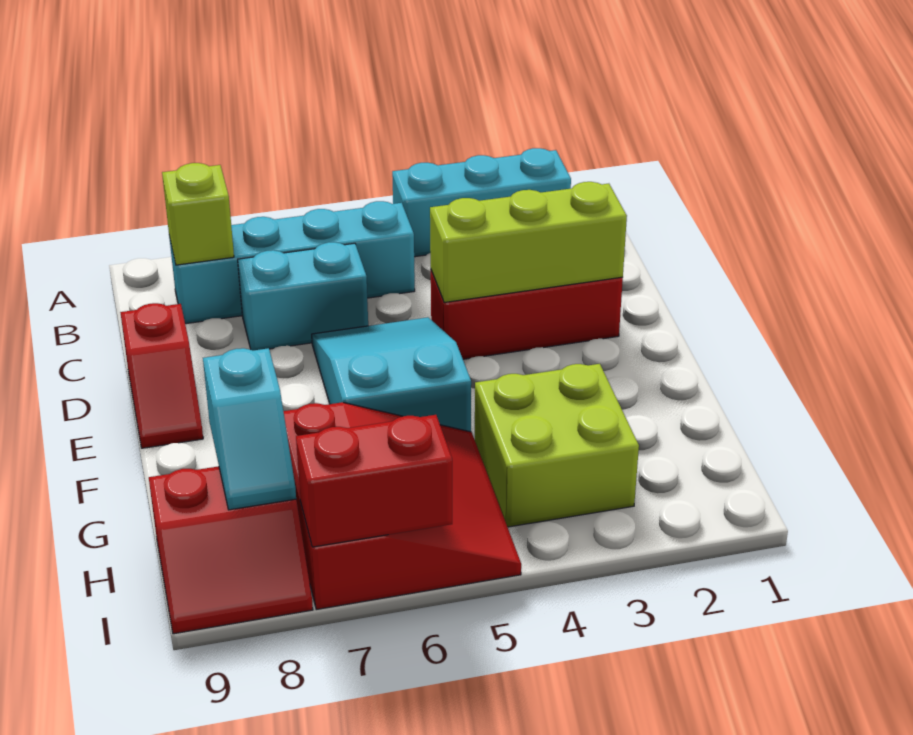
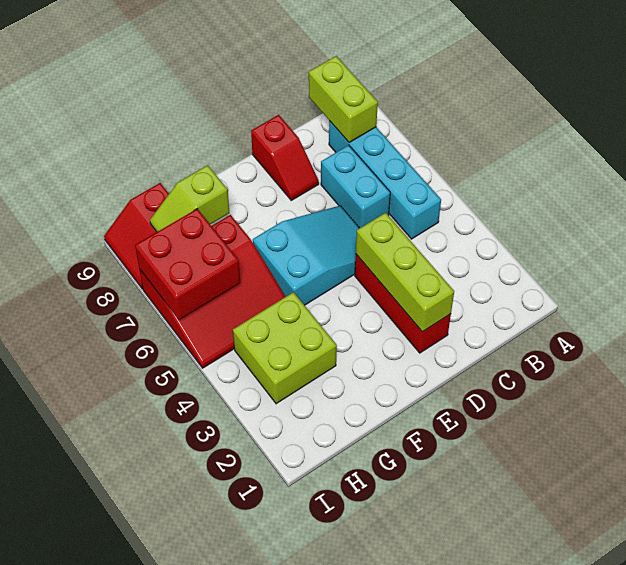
cyan 1x3 brick [392,148,571,257] -> none
lime 1x1 brick [162,163,234,265] -> lime 1x2 brick [309,56,378,143]
red 1x2 slope [120,303,203,448] -> red 1x2 slope turned to [251,115,319,200]
cyan 1x2 slope [203,348,296,510] -> lime 1x2 slope [150,165,229,232]
red 1x2 brick [296,415,452,547] -> red 2x2 brick [135,209,240,320]

